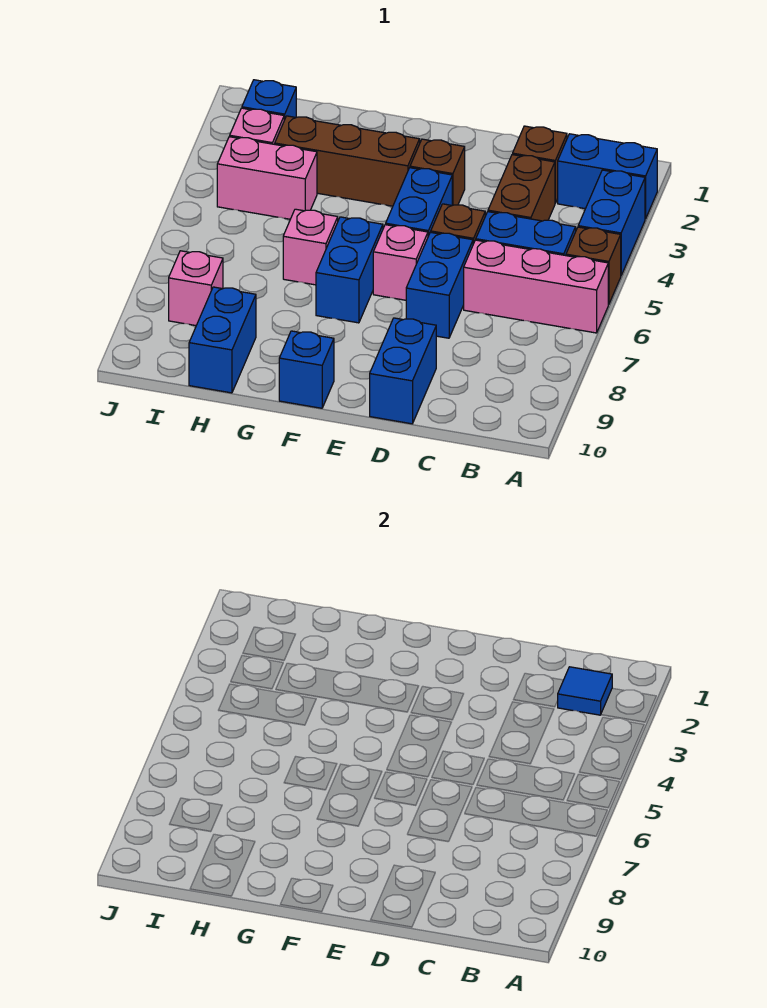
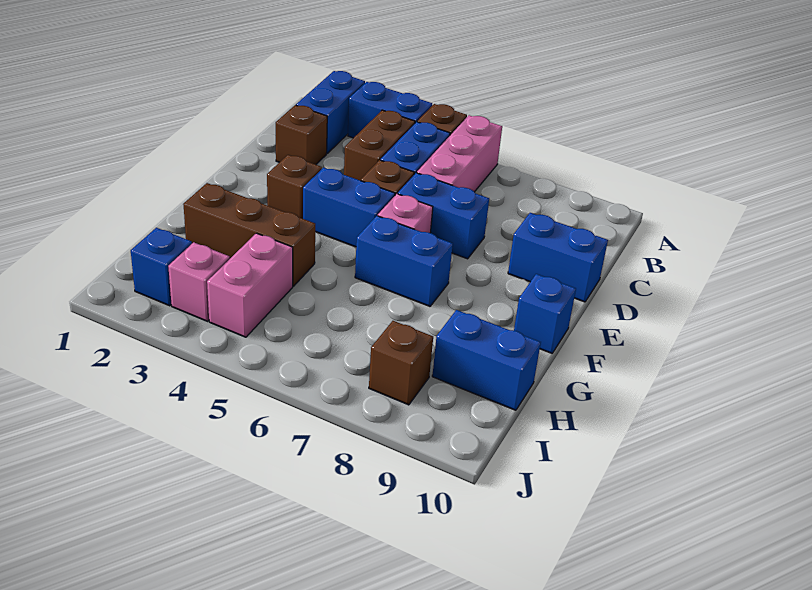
blue 1x1 tile [558,667,612,715] -> none
brown 1x2 brick [488,155,555,221] -> brown 1x2 brick turned to [344,110,415,181]
brown 1x3 brick [275,116,420,206] -> brown 1x3 brick turned to [183,183,315,286]
pink 1x1 brick [283,209,338,285] -> none
pink 1x1 brick [169,251,223,326] -> brown 1x1 brick [369,321,433,405]

